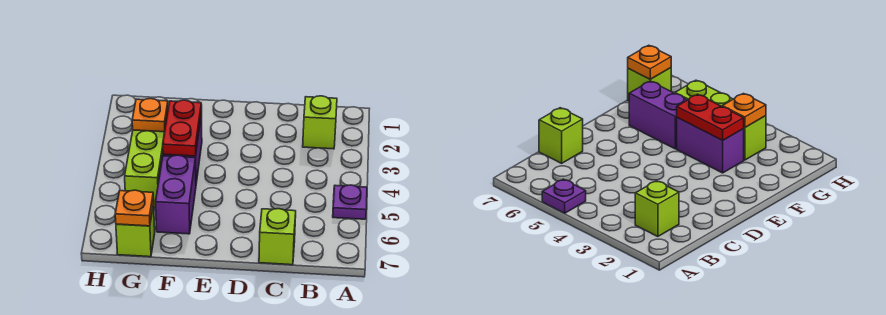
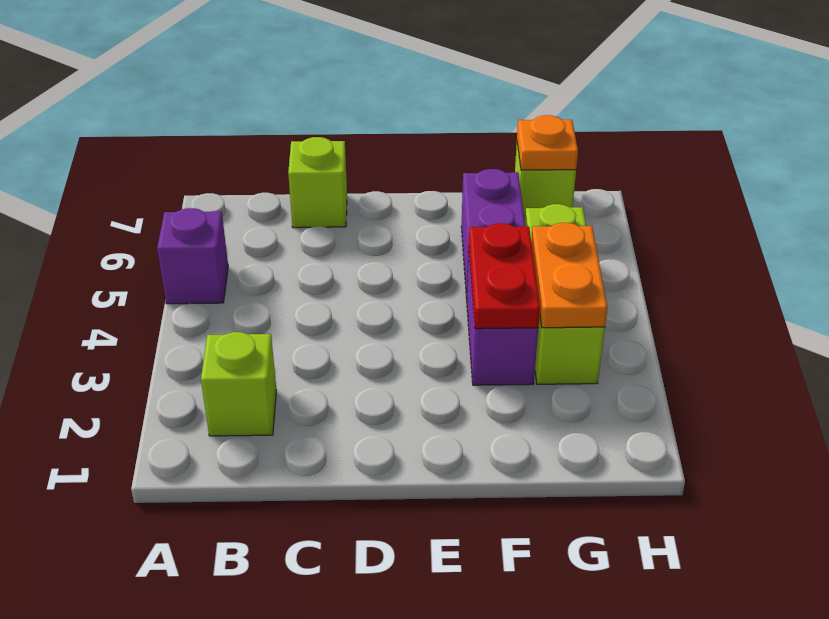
purple 1x1 plate [333,185,367,219] -> purple 1x1 brick [157,208,228,304]
orange 1x1 plate [132,99,168,132] -> orange 1x2 plate [531,223,607,328]

